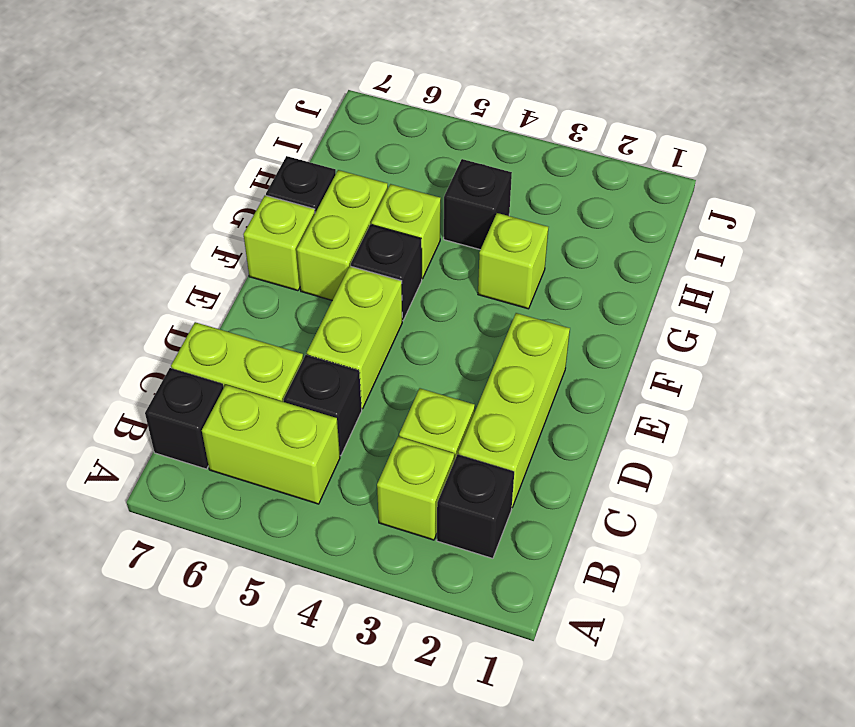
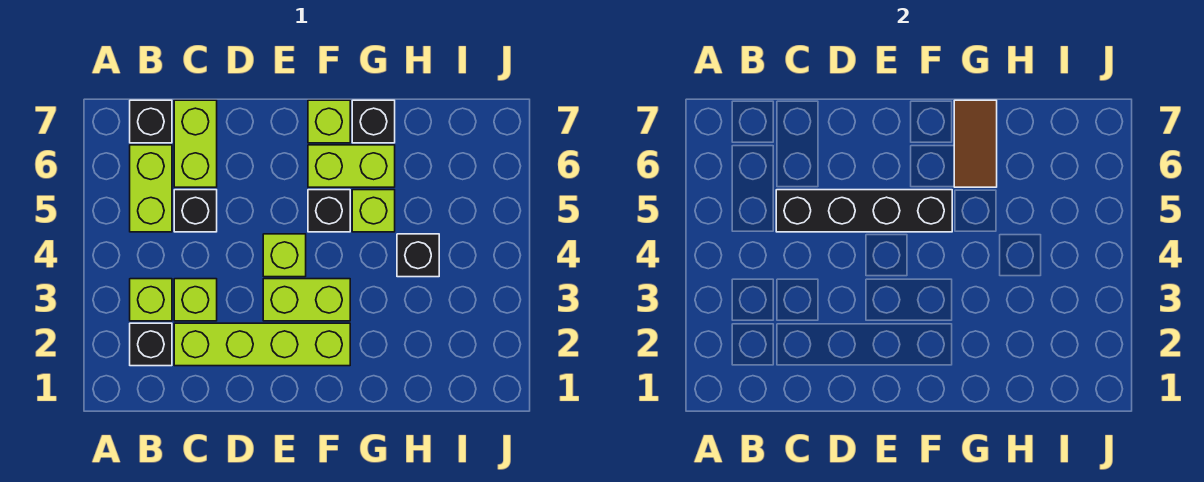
lime 1x3 brick [458,313,570,507] -> lime 1x4 brick [174,323,350,366]
none -> black 1x4 brick [776,190,952,232]
lime 1x2 brick [307,266,402,409] -> lime 1x2 brick moved to [263,279,350,321]
lime 1x1 brick [478,213,548,309] -> lime 1x1 brick moved to [263,234,306,277]
none -> brown 1x2 tile [954,100,997,187]

